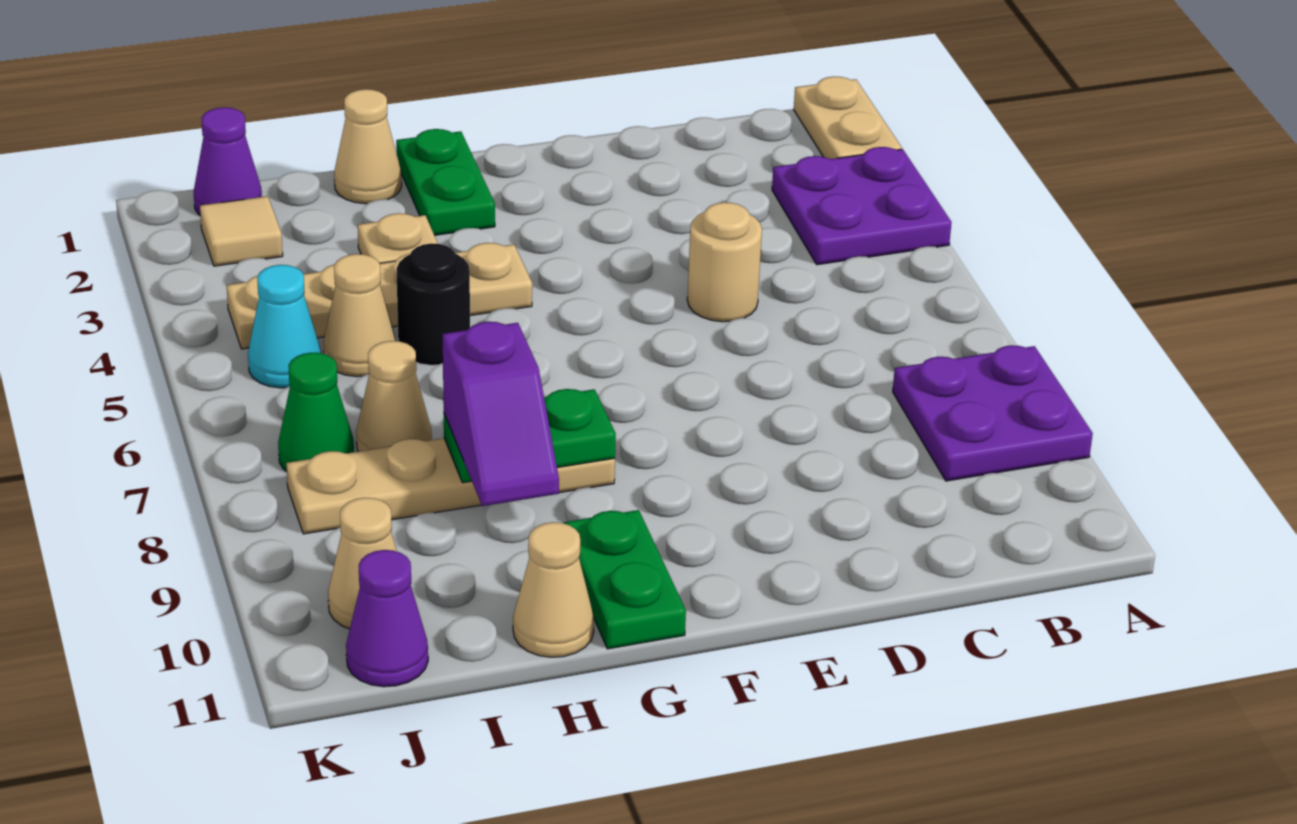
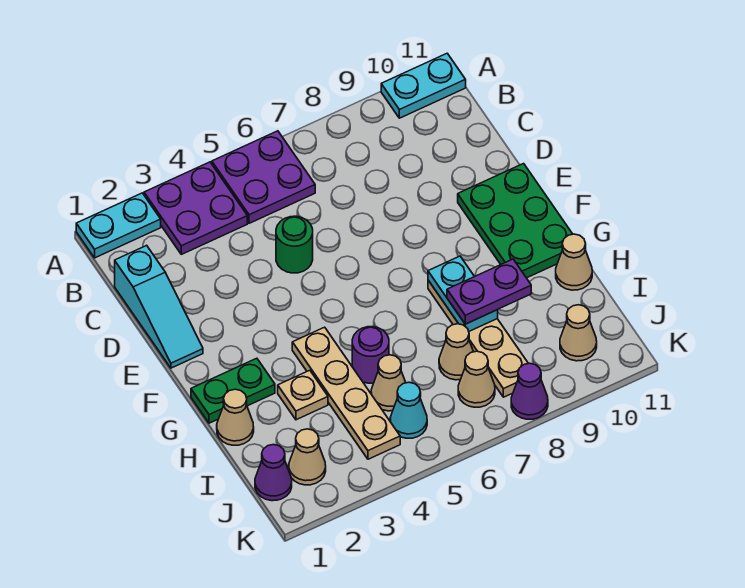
tan 1x2 plate [794,76,902,159] -> cyan 1x2 plate [76,193,161,258]
purple 2x2 plate [893,345,1093,481] -> purple 2x2 plate moved to [212,131,315,223]
none -> cyan 1x2 plate [381,53,466,118]
none -> cyan 1x3 slope [115,245,203,368]
tan 1x1 round brick [687,202,762,322] -> green 1x1 round brick [276,216,313,273]
green 1x2 plate [444,389,616,483] -> cyan 1x2 plate [428,256,498,331]
green 1x2 plate [564,510,686,649] -> green 2x3 plate [458,164,572,278]
black 1x1 round brick [396,243,470,365] -> purple 1x1 round brick [352,327,389,383]
purple 1x2 slope [443,322,559,506] -> purple 1x2 plate [447,259,531,324]
tan 1x1 tile [200,196,283,266] -> tan 1x1 cone [289,429,326,485]
green 1x1 cone [278,353,354,471] -> tan 1x1 cone [458,351,495,407]
purple 1x1 cone [346,550,428,687] -> purple 1x1 cone moved to [511,363,548,419]

